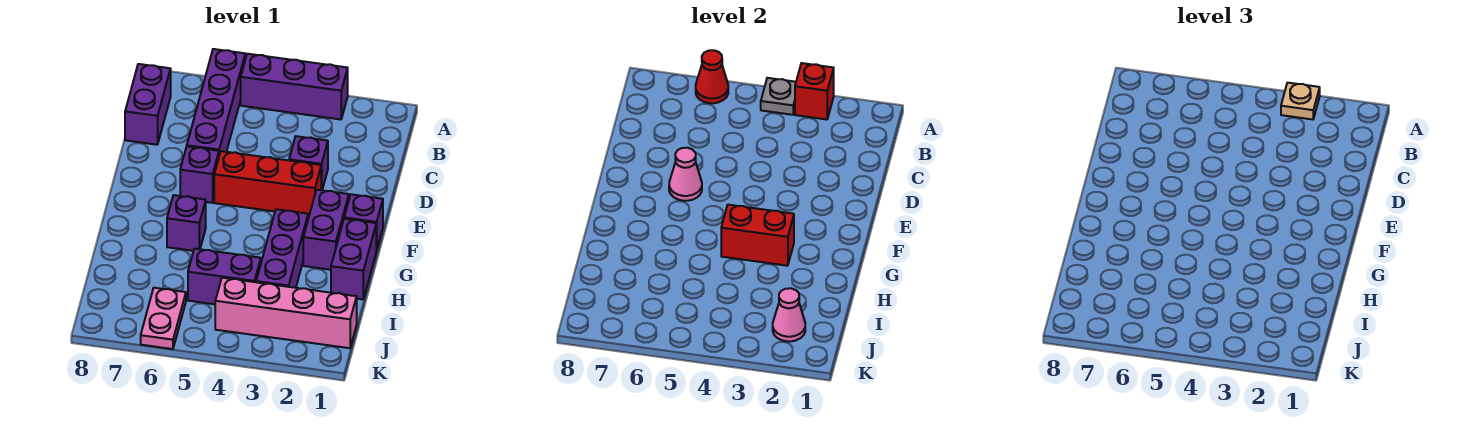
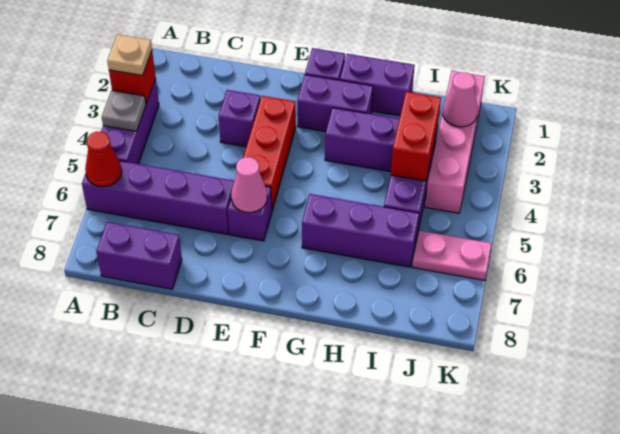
red 1x2 brick [721,205,794,266] -> red 1x2 brick moved to [391,92,441,181]
purple 1x1 brick [167,195,206,251] -> purple 1x3 brick [302,194,419,267]

